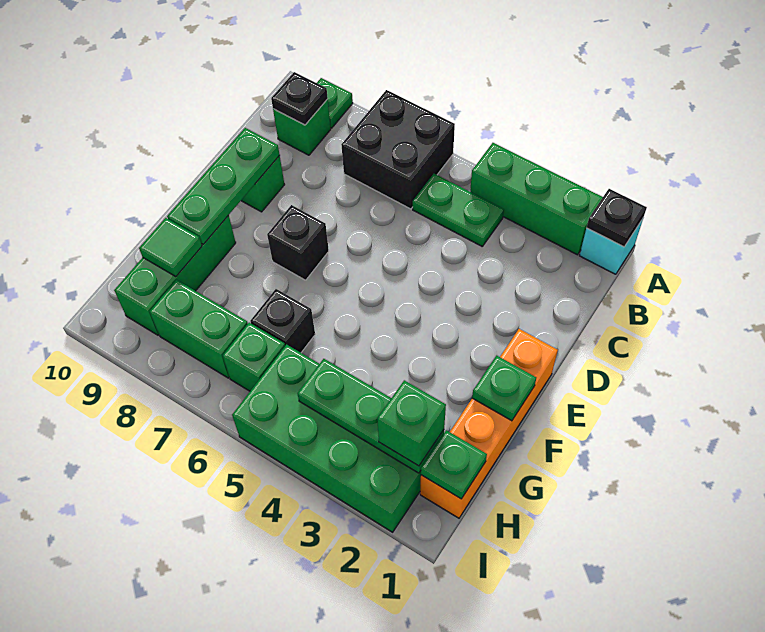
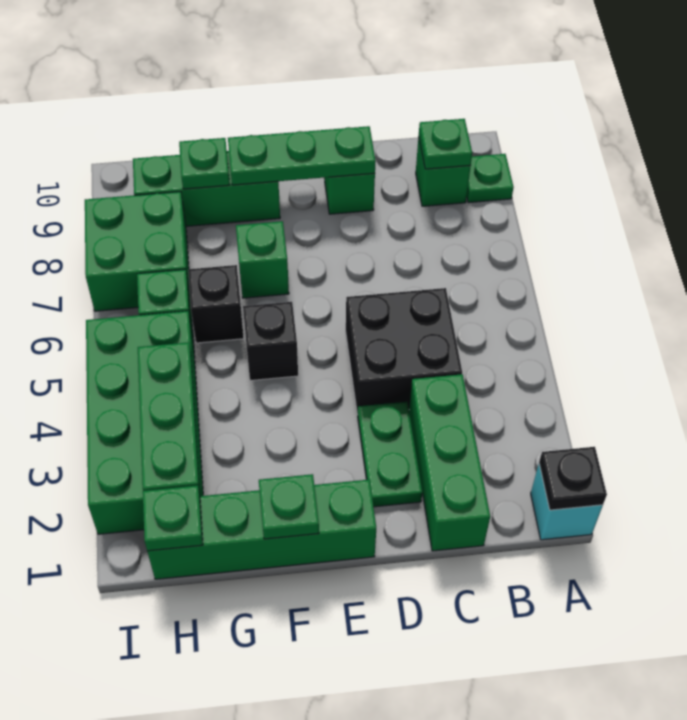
green 1x3 brick [470,143,603,255] -> green 1x3 brick moved to [409,374,490,551]
black 2x2 brick [341,90,455,209] -> black 2x2 brick moved to [346,288,462,414]
green 1x2 plate [413,174,504,246] -> green 1x2 plate moved to [358,402,422,507]
black 1x1 plate [271,72,328,125] -> green 1x1 plate [419,119,472,169]
orange 1x4 brick [420,329,558,518] -> green 1x4 brick [147,480,376,579]
black 1x1 brick [267,205,329,280] -> black 1x1 brick moved to [243,302,298,381]
green 1x1 tile [139,218,202,276] -> green 1x1 plate [179,138,230,189]
green 1x1 brick [377,380,446,466] -> green 1x1 brick moved to [236,221,289,298]
green 1x2 brick [150,280,248,378] -> green 2x2 brick [85,192,190,311]

